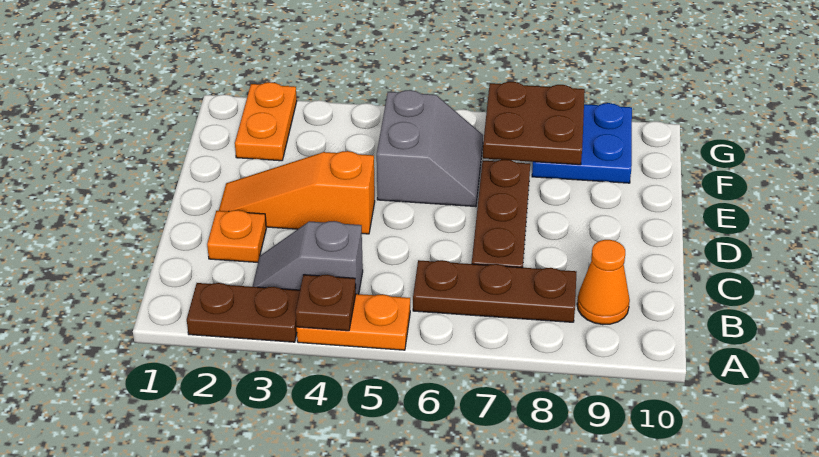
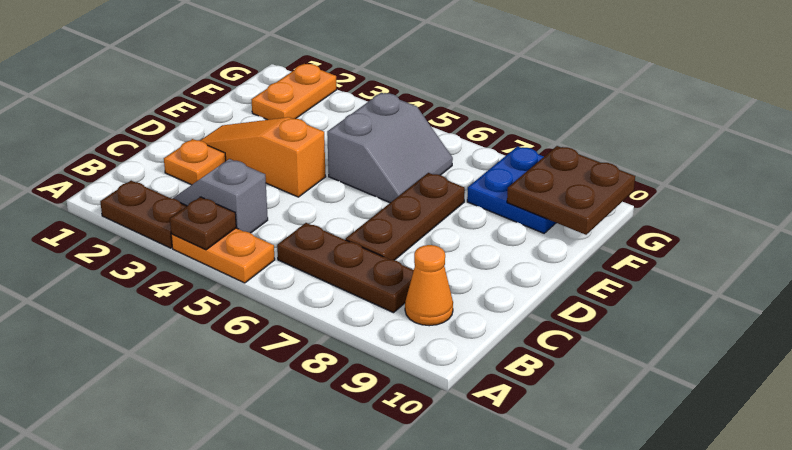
brown 2x2 plate [483,82,585,165] -> brown 2x2 plate moved to [507,146,635,235]

